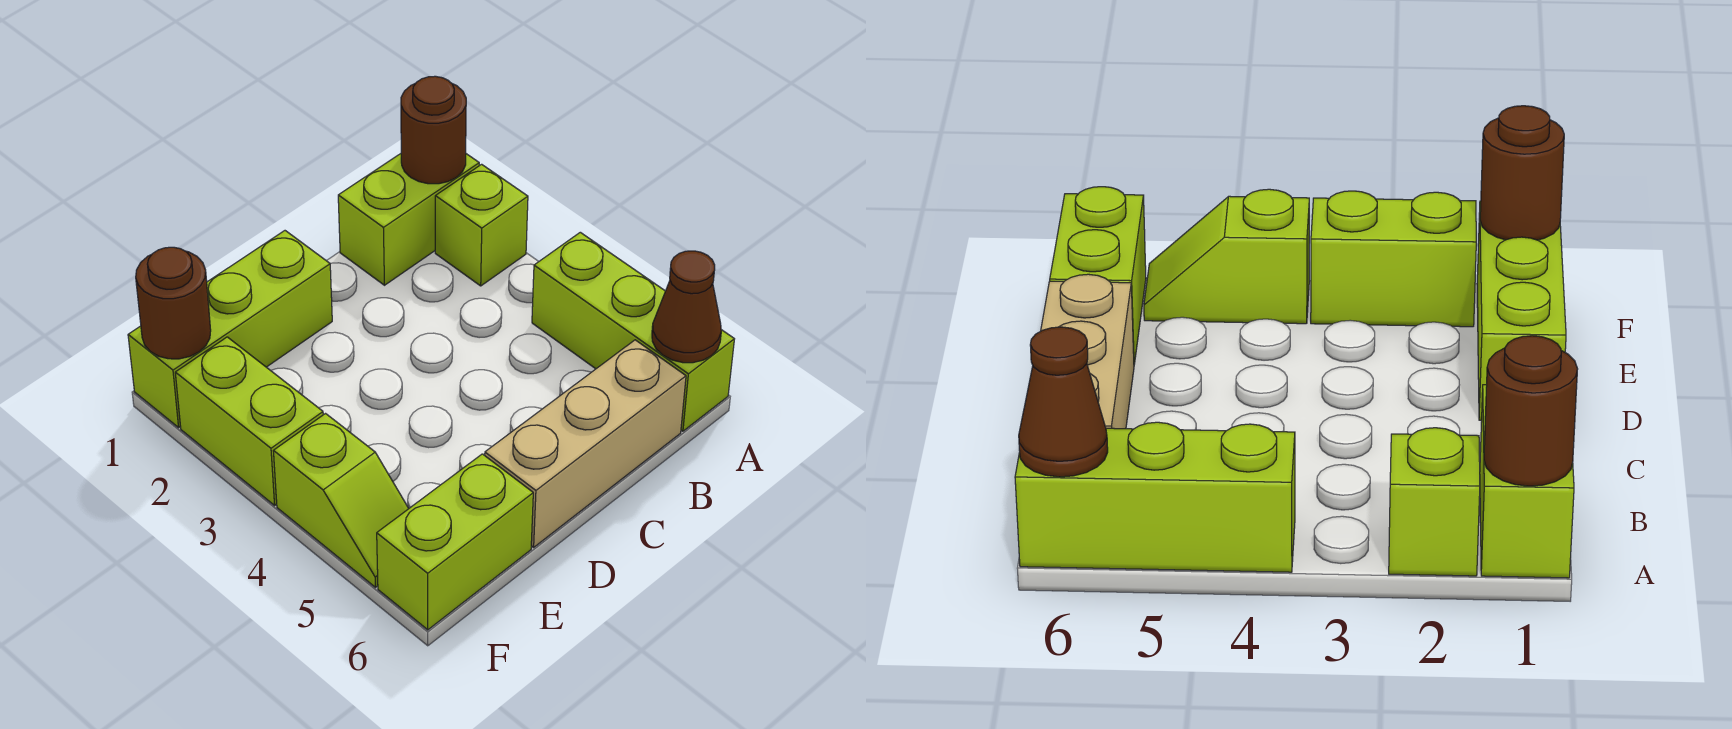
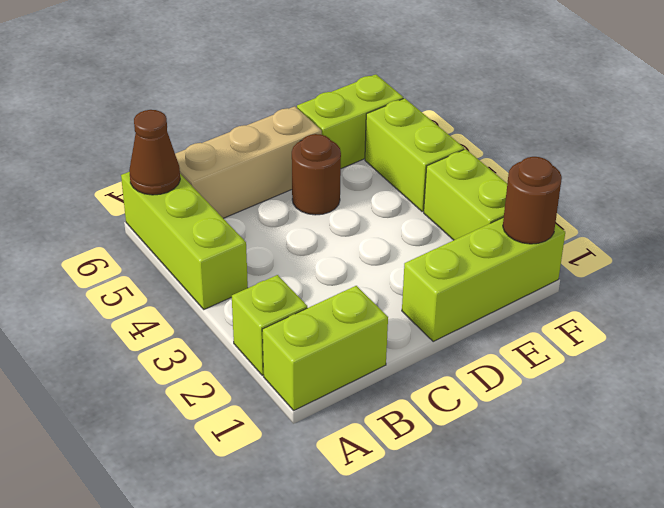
brown 1x1 round brick [401,76,466,184] -> brown 1x1 round brick moved to [292,134,341,215]
lime 1x2 slope [274,414,409,587] -> lime 1x2 brick [365,98,464,212]

